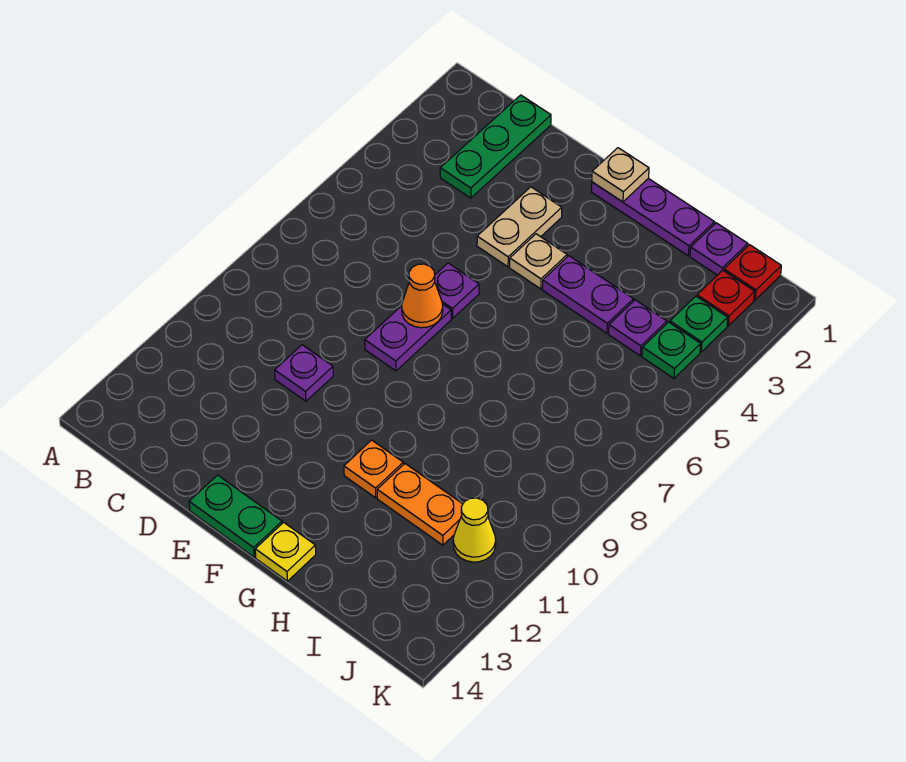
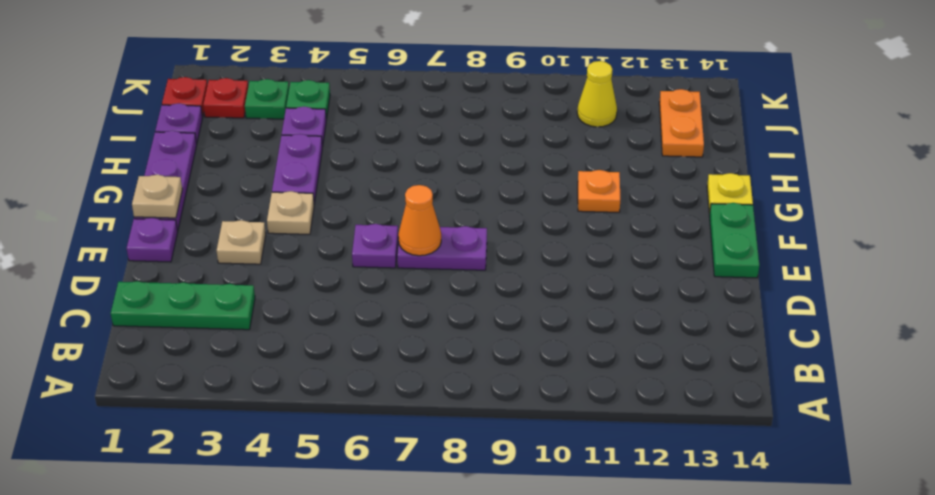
purple 1x1 plate [275,345,333,401] -> purple 1x1 plate moved to [127,218,178,262]
tan 1x2 plate [477,187,562,267] -> tan 1x1 plate [217,220,266,264]
orange 1x2 plate [377,464,463,545] -> orange 1x2 plate moved to [659,89,704,157]

